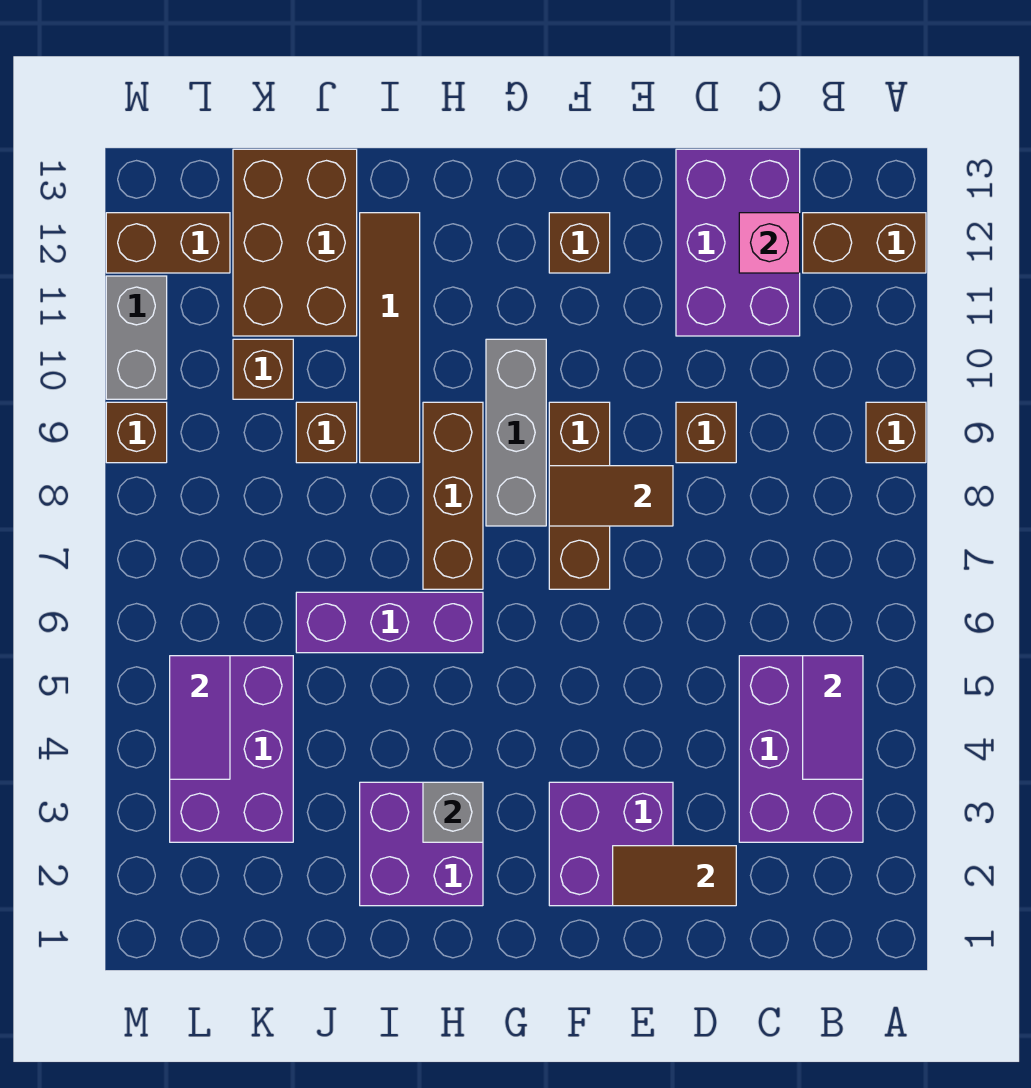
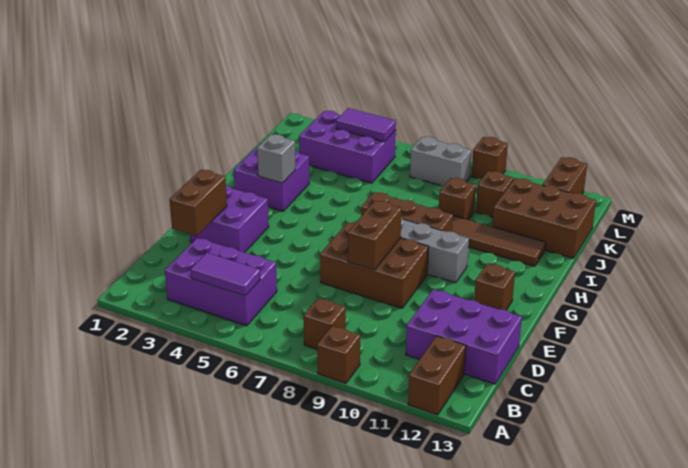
pink 1x1 brick [739,213,800,273] -> none
brown 1x2 tile [613,846,736,906] -> brown 1x2 brick [169,170,227,236]
brown 1x1 brick [676,402,736,463] -> brown 1x1 brick moved to [304,298,346,349]
brown 1x2 tile [549,466,673,526] -> brown 1x2 brick [348,201,402,270]
brown 1x3 brick [549,402,610,589] -> brown 2x3 brick [320,222,428,308]
purple 1x3 brick [296,592,483,653] -> none
grey 1x2 brick [106,276,167,399] -> grey 1x2 brick moved to [410,137,471,185]

